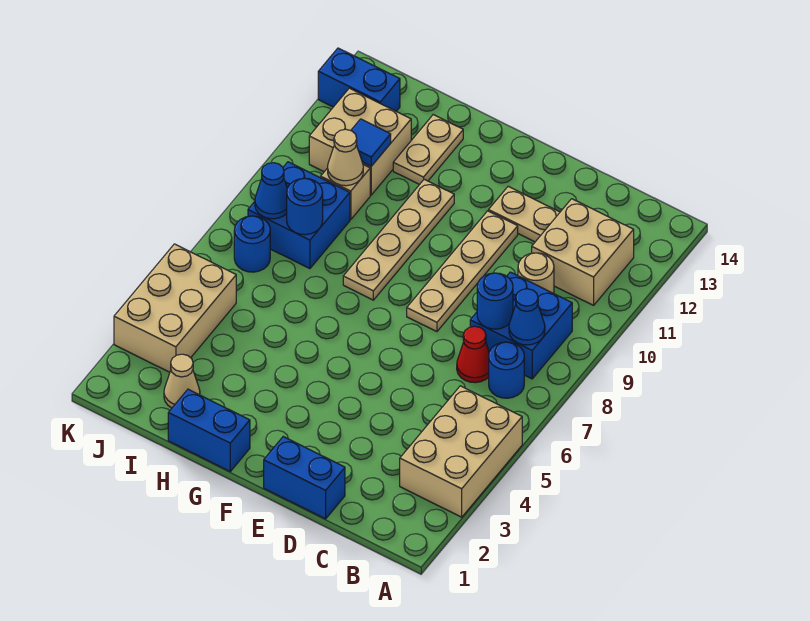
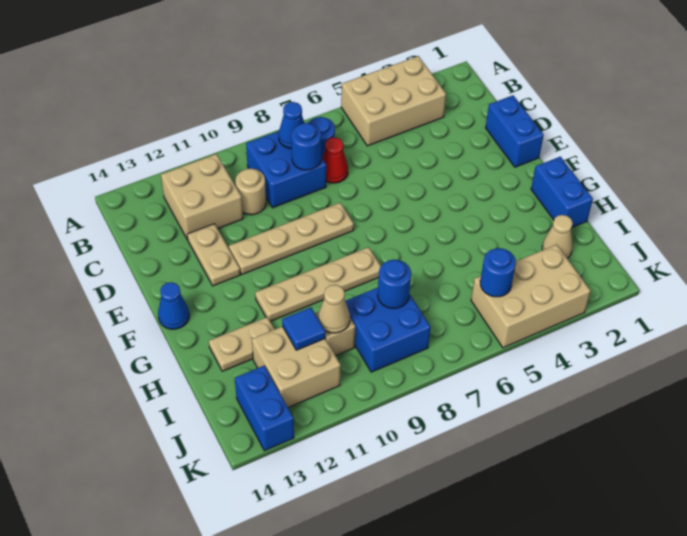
blue 1x1 round brick [234,216,270,272] -> blue 1x1 round brick moved to [480,248,516,297]
blue 1x1 cone [255,163,287,219] -> blue 1x1 cone moved to [158,282,189,329]

